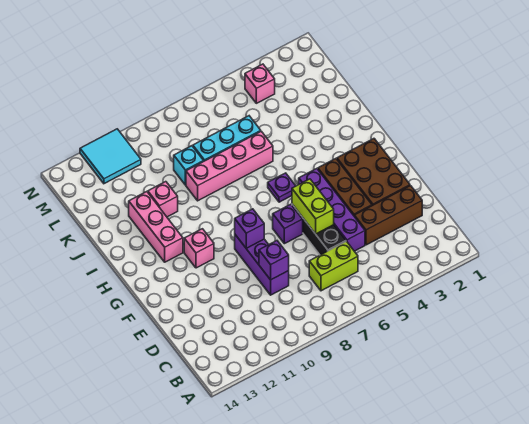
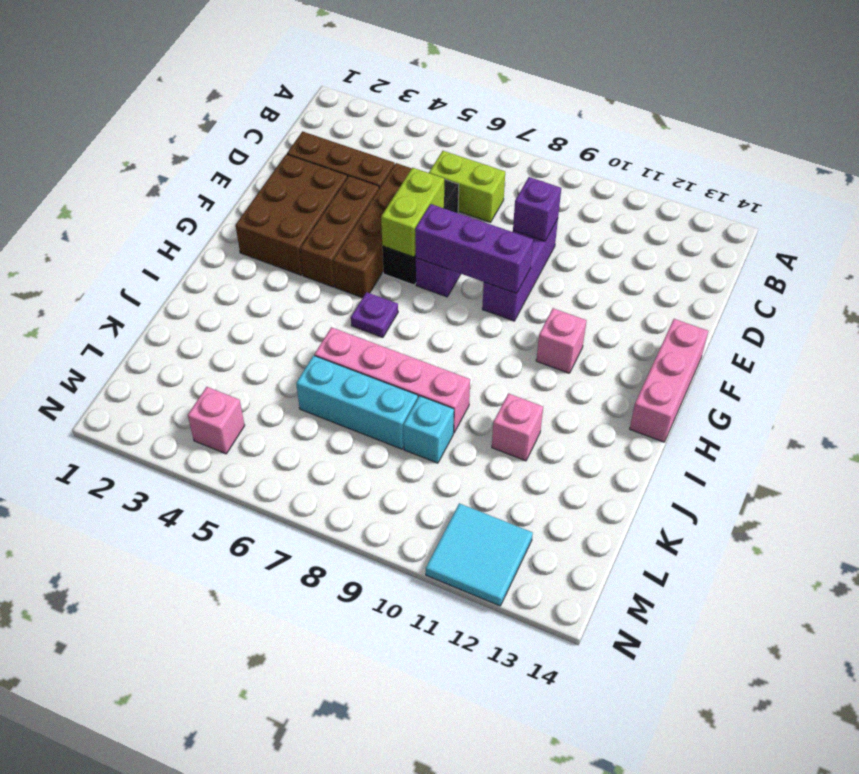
purple 1x4 brick [299,169,365,251] -> brown 1x4 brick [333,163,412,298]
purple 1x1 brick [235,209,264,248] -> purple 1x3 brick [415,204,533,293]
pink 1x3 brick [129,192,183,262] -> pink 1x3 brick moved to [630,319,708,442]

